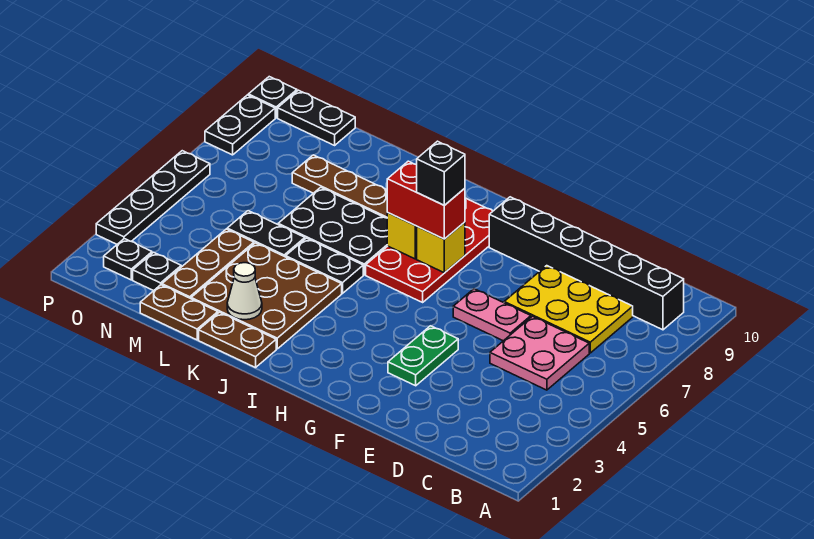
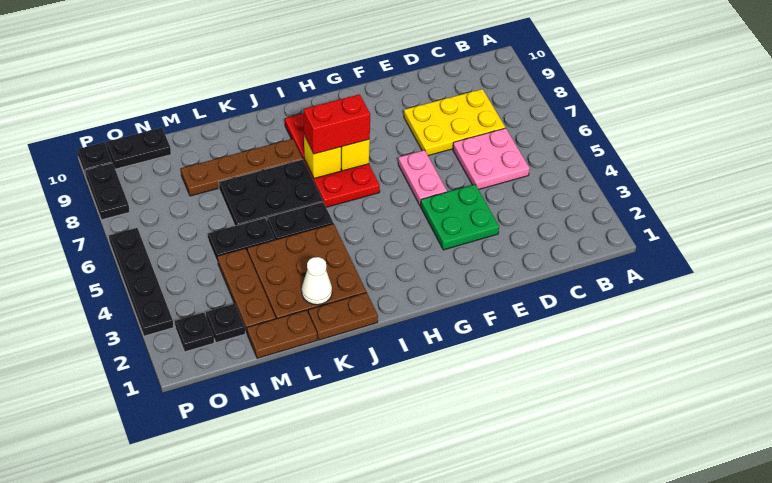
black 1x6 brick [489,197,684,330] -> none
pink 1x2 plate [453,289,531,341] -> pink 1x2 plate turned to [398,150,447,206]
green 1x2 plate [388,326,458,386] -> green 2x2 plate [421,184,499,250]
black 1x1 brick [417,141,465,205] -> none

